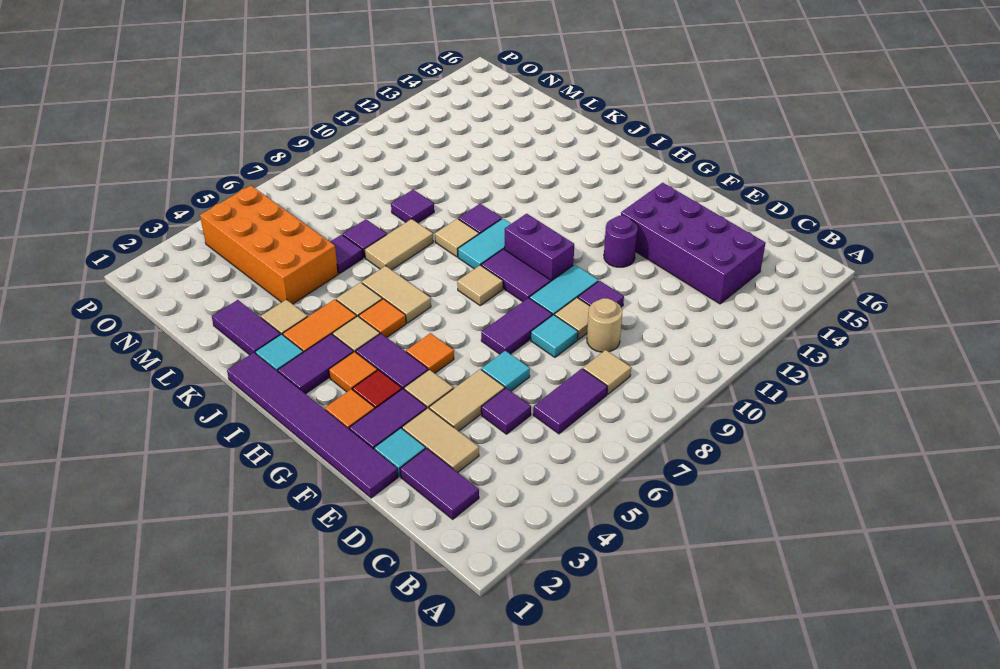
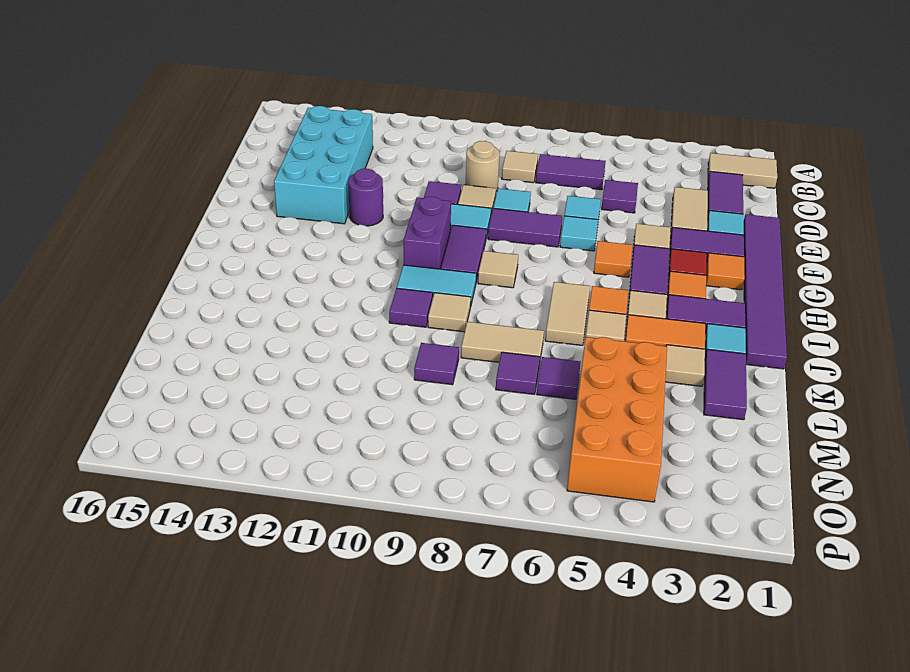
purple 2x4 brick [621,183,766,304] -> cyan 2x4 brick [274,106,373,224]
tan 1x2 tile [429,369,505,431] -> tan 1x2 tile moved to [708,153,777,188]
none -> cyan 1x1 tile [560,216,598,251]

